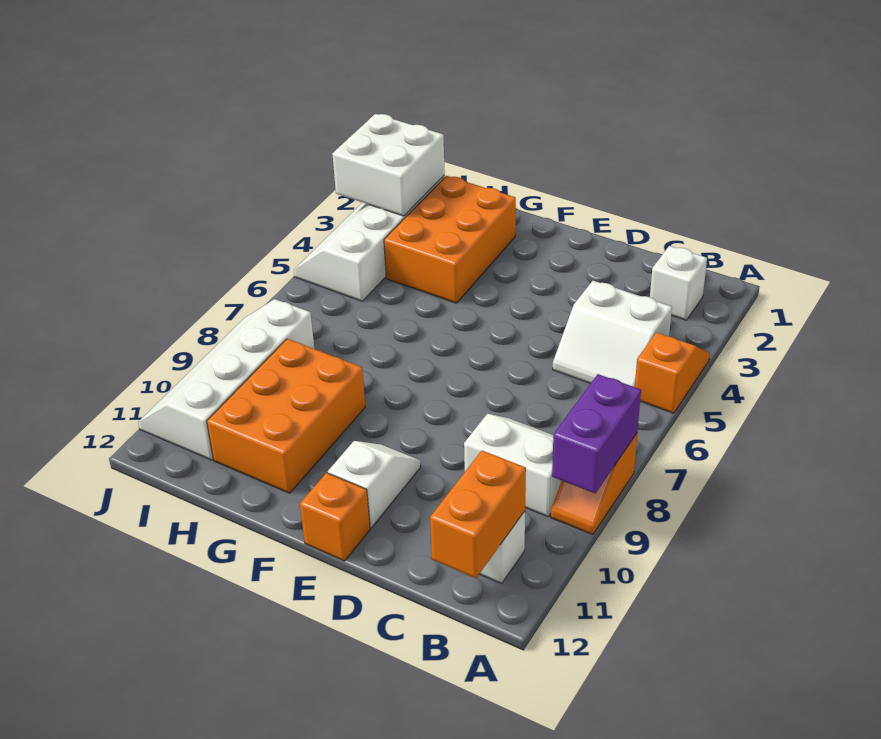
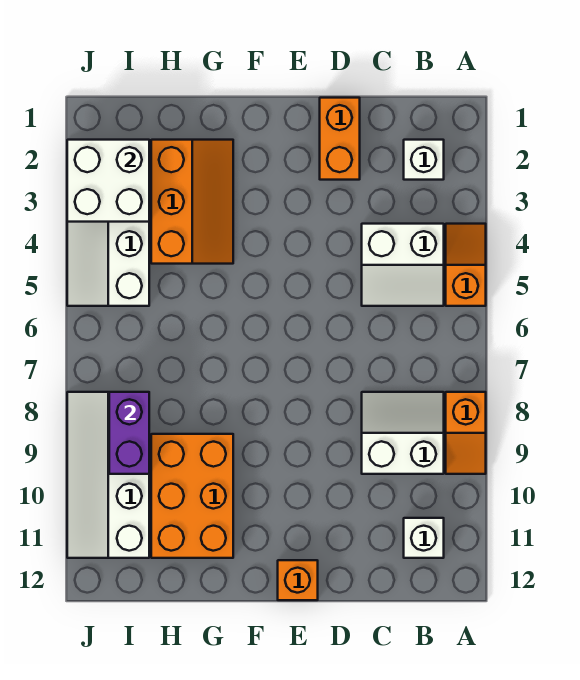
purple 1x2 brick [552,374,641,494] -> purple 1x2 brick moved to [109,392,149,474]
orange 1x2 brick [430,451,526,578] -> orange 1x2 brick moved to [320,98,360,180]
white 1x2 slope [328,441,420,528] -> none
orange 2x3 brick [384,176,516,303] -> orange 2x3 slope [151,140,233,264]

